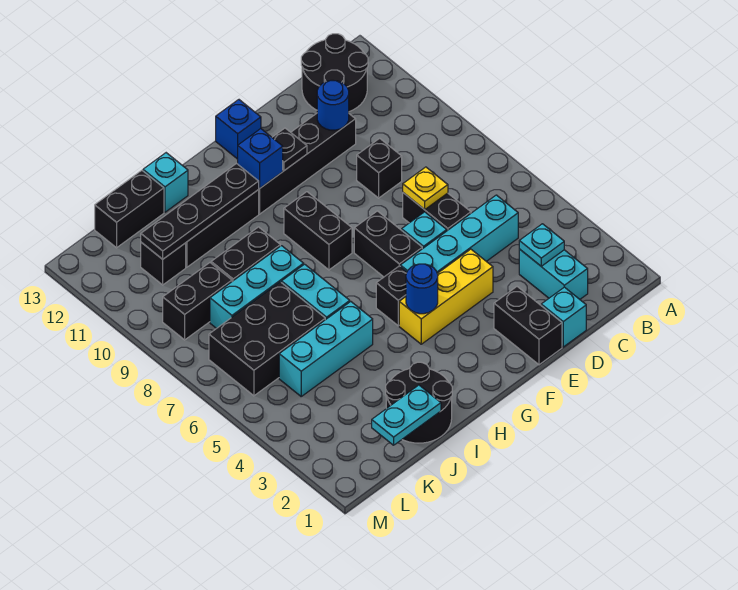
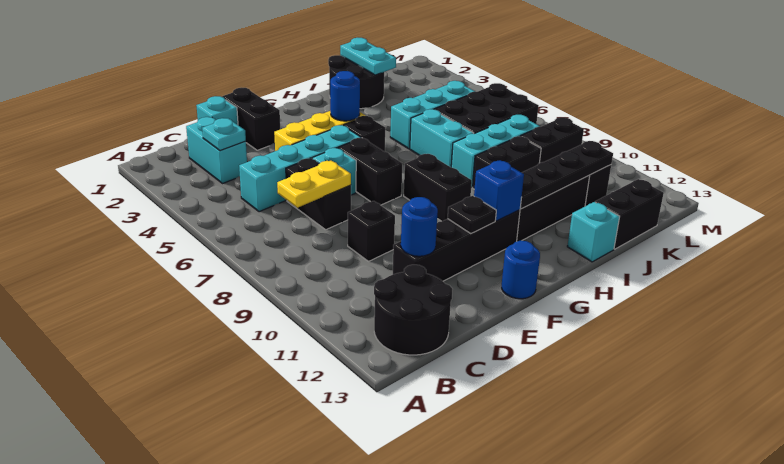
yellow 1x1 plate [403,167,448,210] -> yellow 1x2 plate [277,161,351,208]
blue 1x1 brick [216,100,261,159] -> blue 1x1 round brick [502,241,540,299]
cyan 1x2 plate [372,385,441,445] -> cyan 1x2 plate turned to [340,38,396,75]

